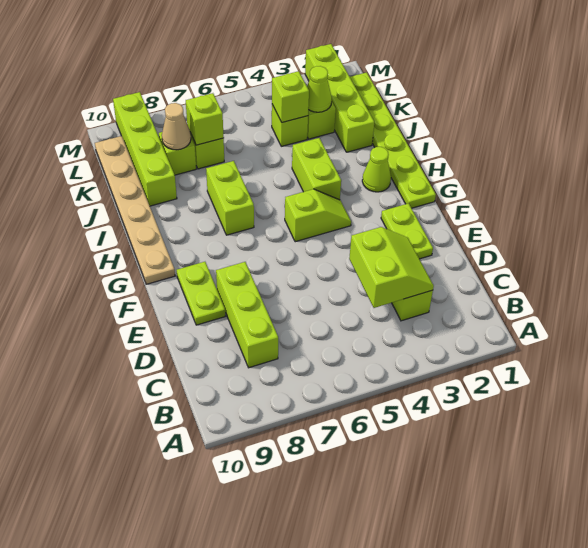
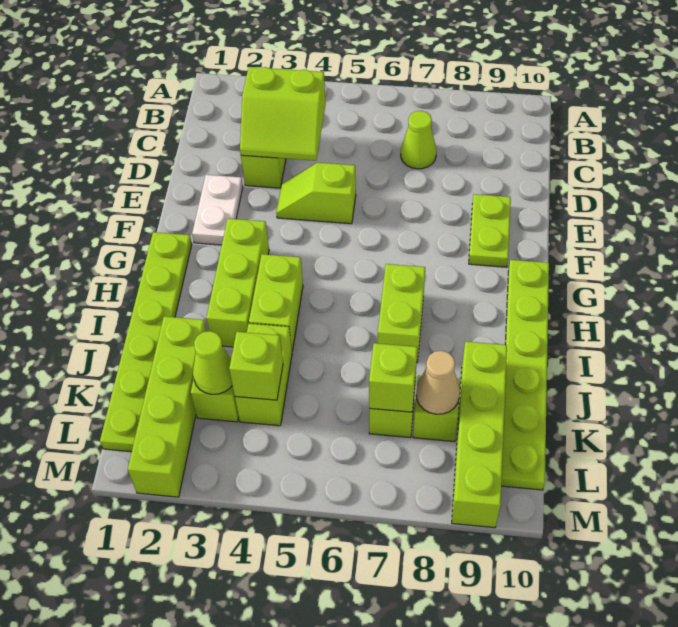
lime 2x2 slope [349,227,434,308] -> lime 2x2 slope turned to [240,67,326,161]
lime 1x3 brick [216,262,278,368] -> lime 1x3 brick moved to [206,219,269,347]
lime 1x2 plate [381,203,433,259] -> white 1x2 plate [192,175,243,245]
lime 1x2 slope [285,189,351,242] -> lime 1x2 slope moved to [276,163,356,224]
tan 1x6 plate [95,136,175,284] -> lime 1x6 plate [501,260,549,490]
lime 1x1 cone [362,147,391,192] -> lime 1x1 cone moved to [401,111,436,169]
lime 1x1 brick [272,105,308,146] -> lime 1x2 brick [235,324,292,426]

